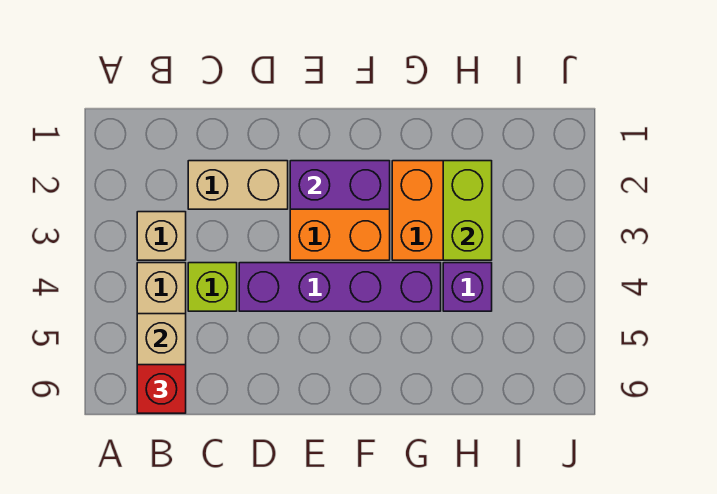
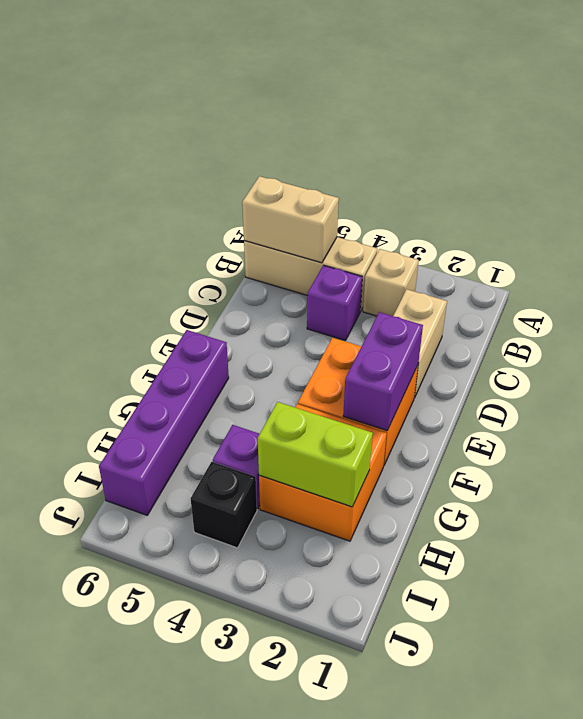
red 1x1 brick [137,365,186,413] -> none
lime 1x1 brick [188,263,237,311] -> purple 1x1 brick [307,265,362,341]
purple 1x4 brick [239,263,441,311] -> purple 1x4 brick moved to [99,330,229,515]
none -> black 1x1 brick [191,462,257,548]

